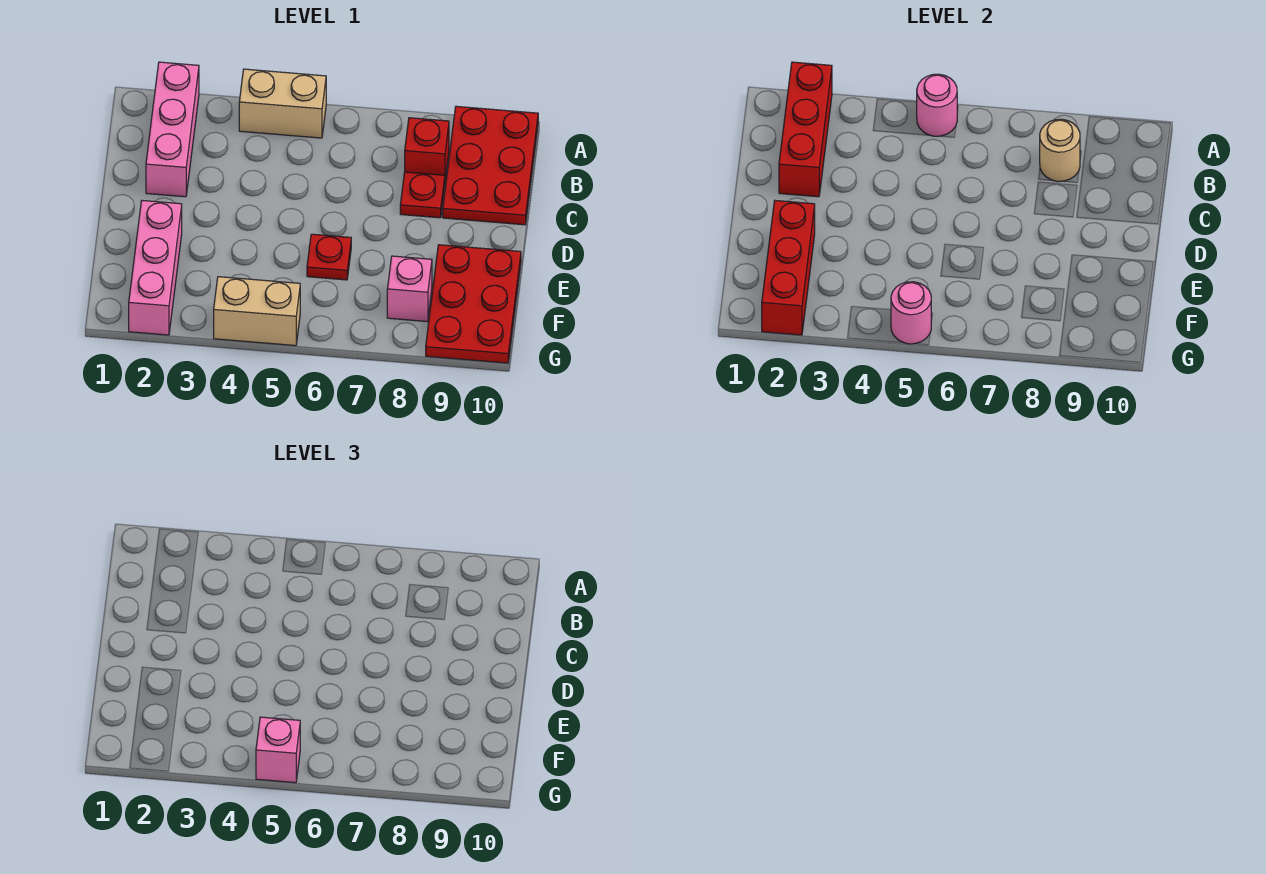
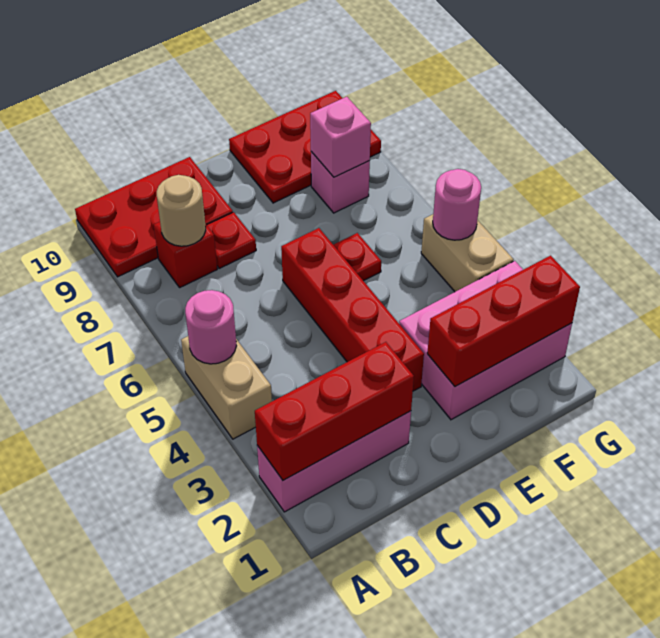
none -> red 1x4 brick [281,228,424,391]
pink 1x3 brick [129,200,182,335] -> pink 2x3 brick [399,261,572,420]
pink 1x1 brick [256,717,300,783] -> pink 1x1 brick moved to [310,97,371,177]

